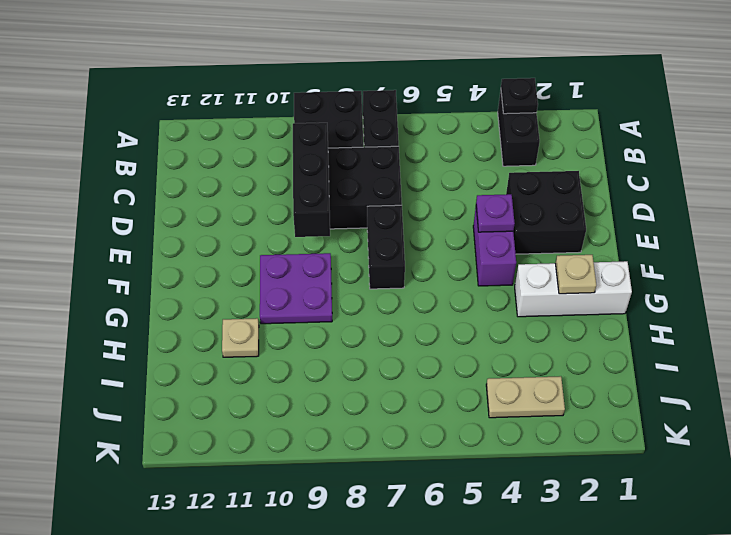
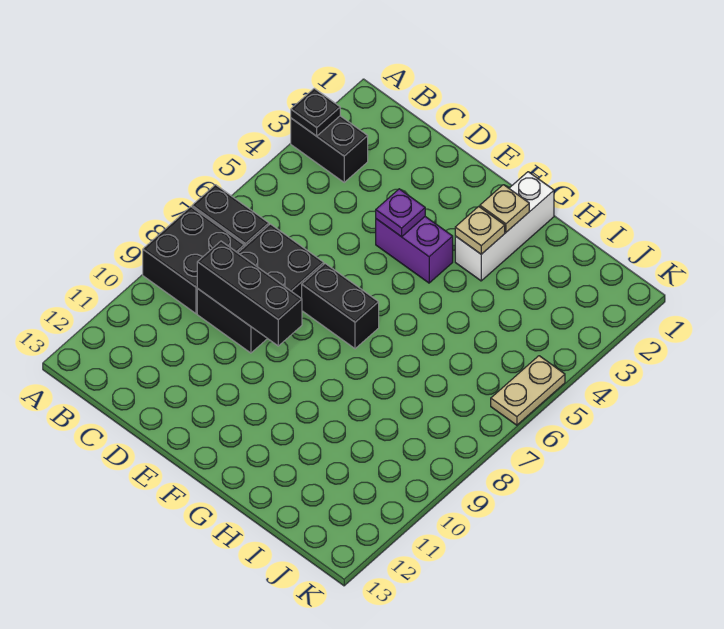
black 2x2 brick [506,171,586,254] -> none
purple 2x2 plate [260,253,332,324] -> none
tan 1x1 plate [222,318,259,357] -> tan 1x1 plate moved to [455,206,505,254]
tan 1x2 plate [486,376,565,418] -> tan 1x2 plate moved to [491,356,565,425]

